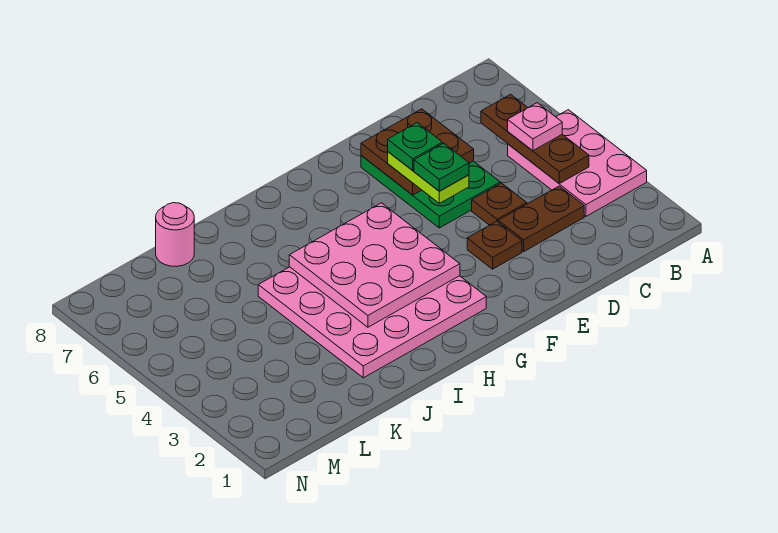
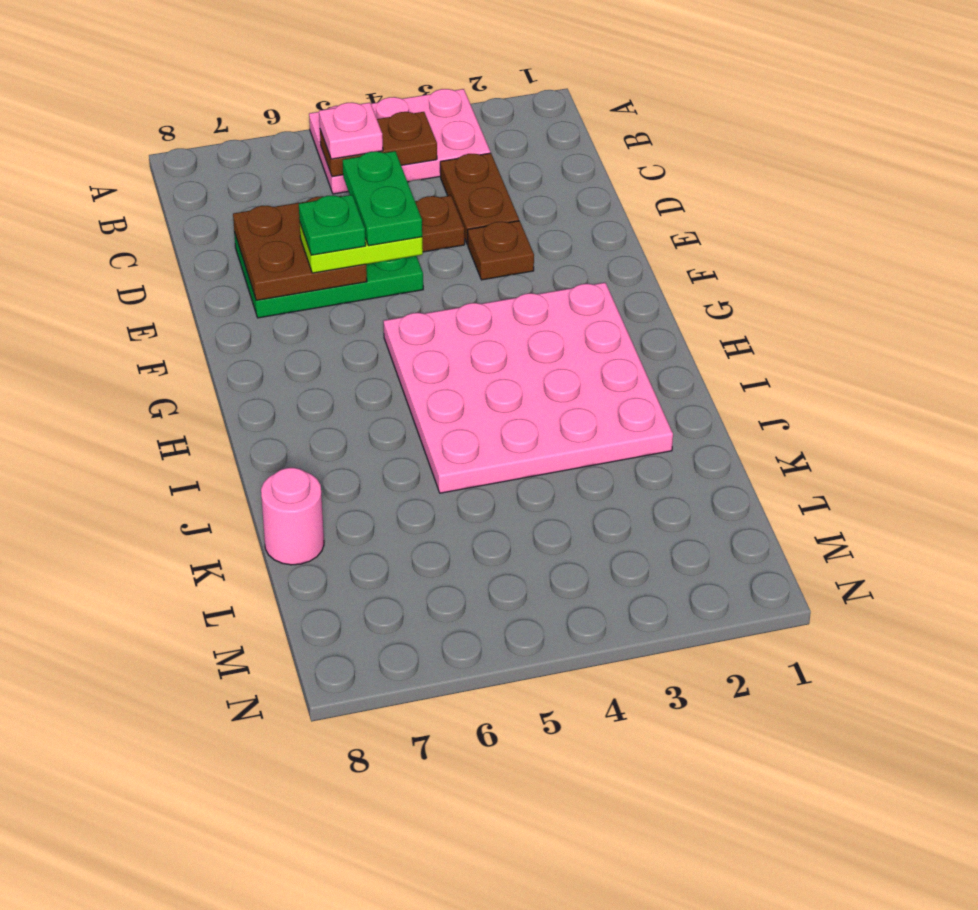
brown 1x3 plate [481,94,589,184] -> brown 1x2 plate [320,112,437,177]
green 1x1 plate [414,143,469,191] -> green 1x2 plate [343,151,422,246]
pink 3x3 plate [289,203,460,327] -> none

